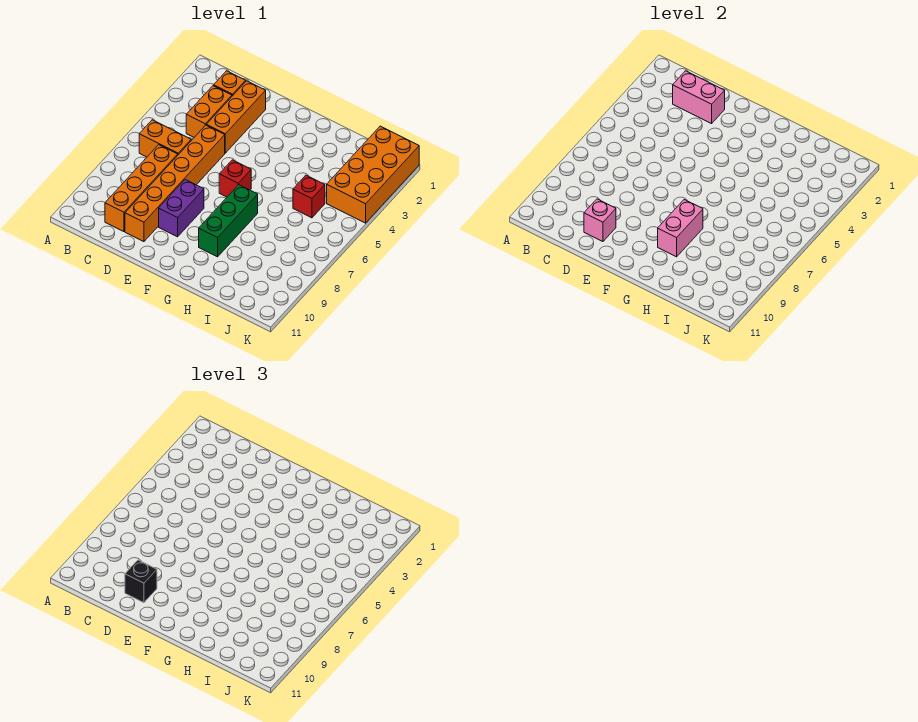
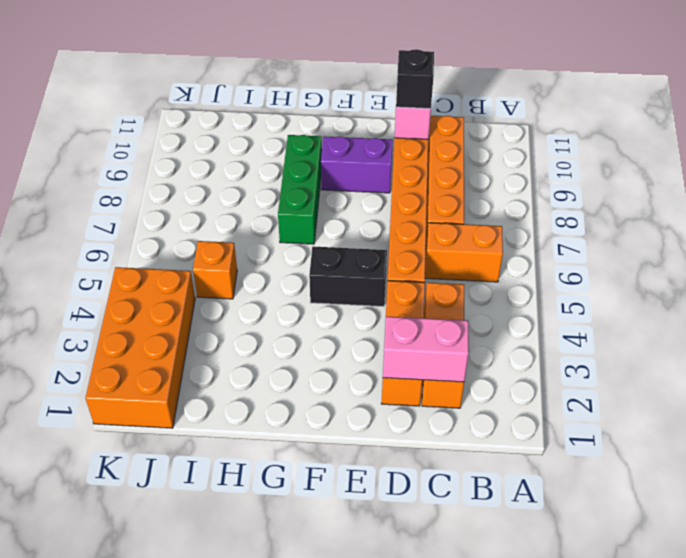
none -> black 1x2 brick [309,246,387,307]
purple 1x2 brick [159,180,204,237] -> purple 1x2 brick turned to [321,136,393,193]
red 1x1 brick [219,160,251,197] -> none
pink 1x2 brick [658,200,703,257] -> none
red 1x1 brick [293,175,325,218] -> orange 1x1 brick [193,241,237,299]

